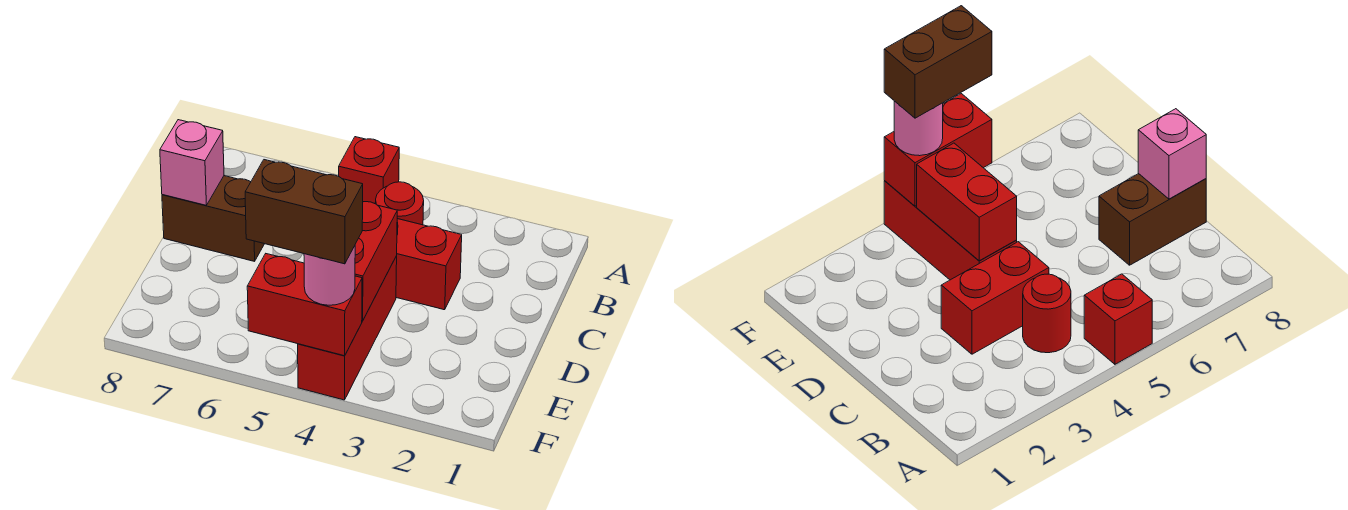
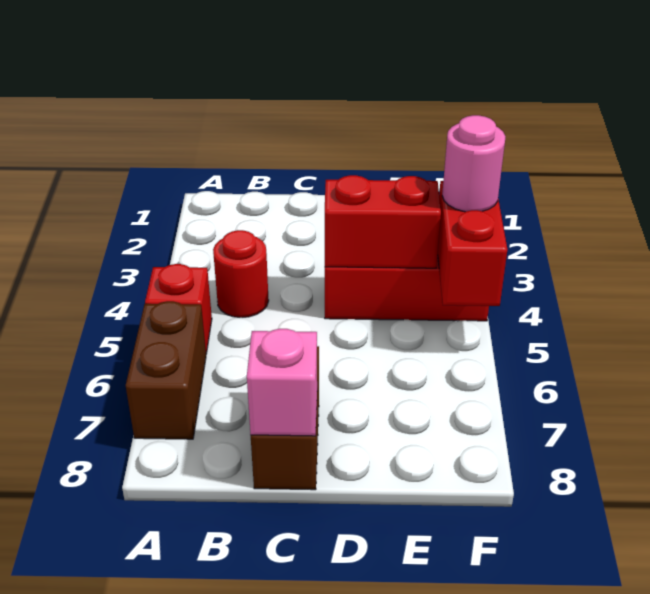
red 1x2 brick [396,219,462,310] -> none
brown 1x2 brick [245,160,363,264] -> brown 1x2 brick moved to [126,301,206,439]

